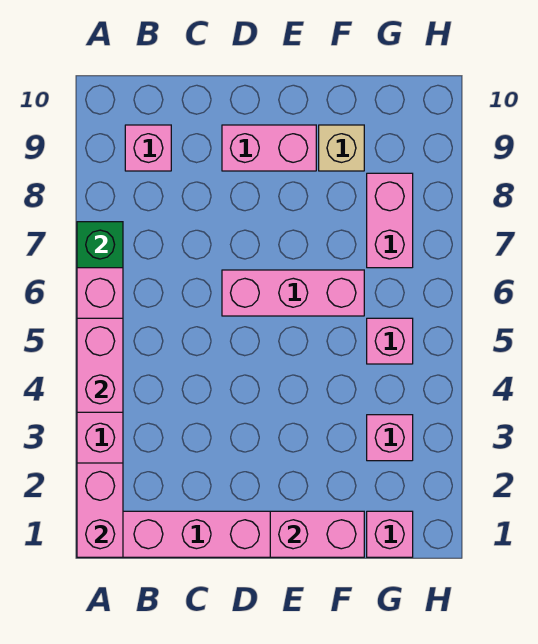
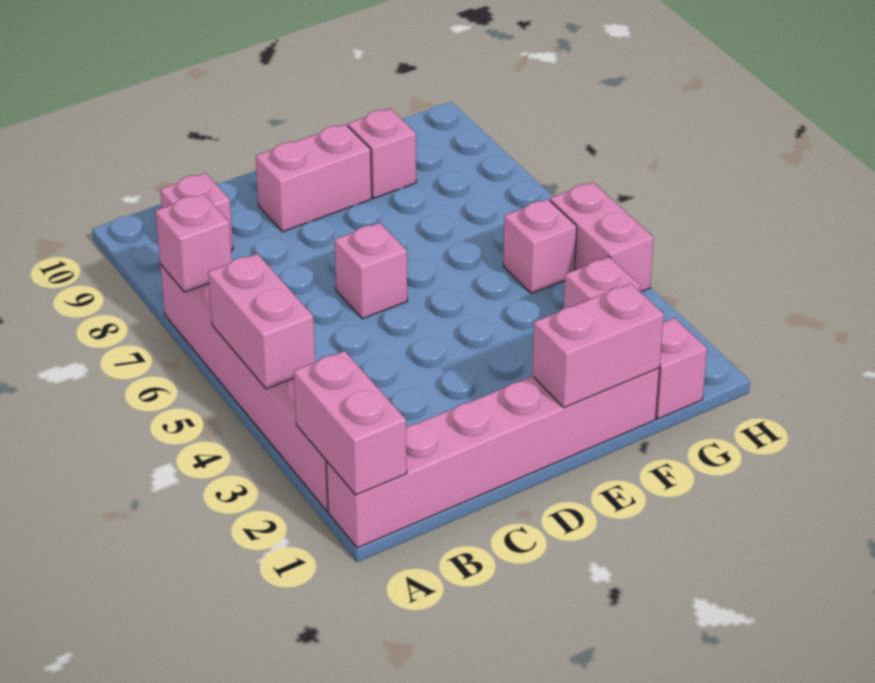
green 1x1 brick [77,222,123,268] -> pink 1x1 brick [155,194,232,292]
pink 1x3 brick [222,270,364,316] -> pink 1x1 brick [334,223,407,319]
tan 1x1 brick [319,125,364,171] -> pink 1x1 brick [348,108,416,198]
pink 1x2 brick [367,173,413,268] -> pink 1x2 brick moved to [550,182,654,292]

